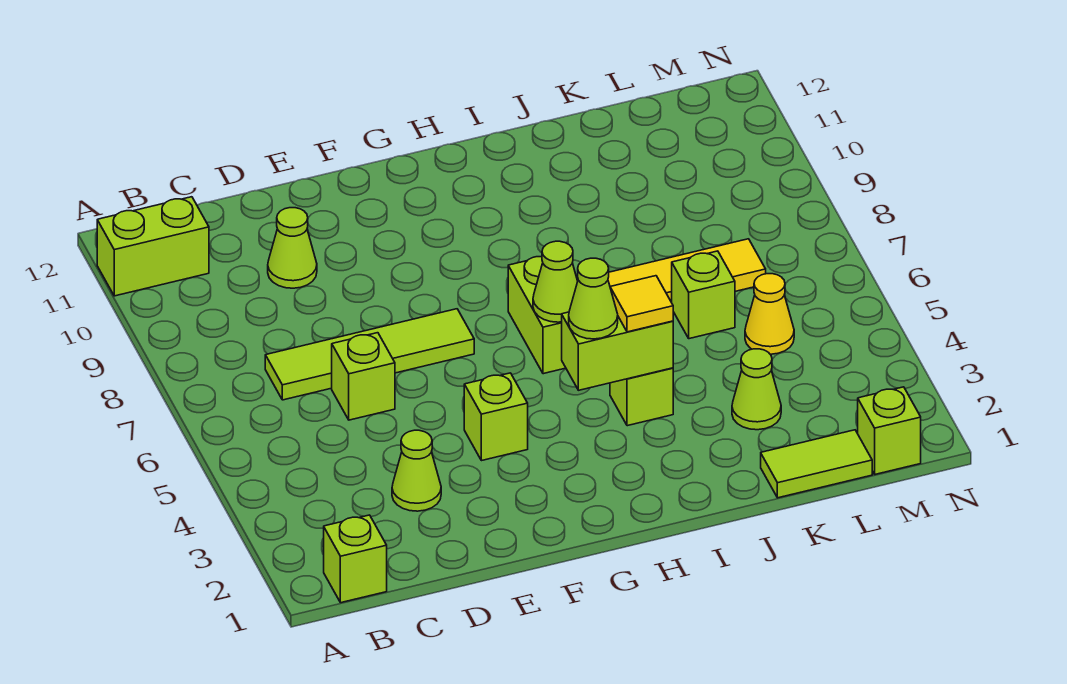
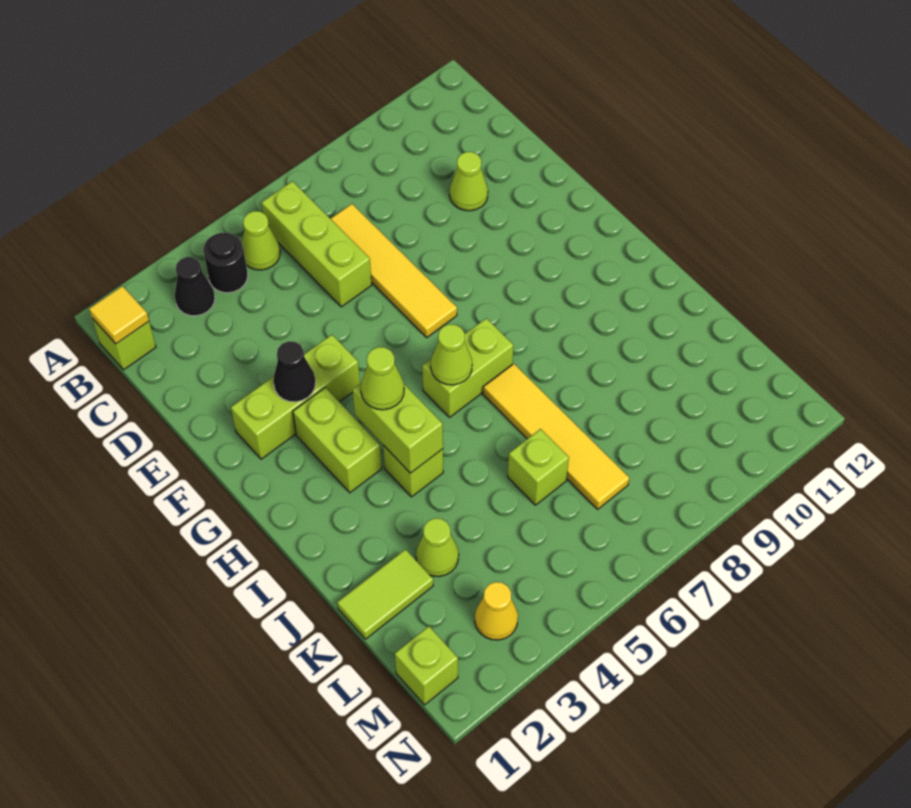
lime 1x2 brick [97,197,209,296] -> lime 1x2 brick moved to [293,388,382,493]
none -> black 1x1 cone [175,257,215,316]
none -> black 1x1 round brick [203,233,248,293]
lime 1x4 tile [265,309,474,400] -> yellow 1x4 tile [330,204,457,337]
lime 1x1 cone [392,430,441,511] -> lime 1x1 cone moved to [242,211,280,270]
lime 1x1 brick [332,333,395,420] -> lime 1x3 brick [262,181,372,307]
none -> black 1x1 cone [273,341,316,402]
lime 1x1 brick [464,373,528,461] -> lime 1x3 brick [231,335,360,459]
yellow 1x1 tile [610,276,673,332] -> yellow 1x1 tile moved to [89,286,149,344]
lime 1x2 tile [761,430,872,498] -> lime 1x2 tile turned to [337,549,433,639]
yellow 1x1 cone [745,274,794,354] -> yellow 1x1 cone moved to [475,582,518,640]

